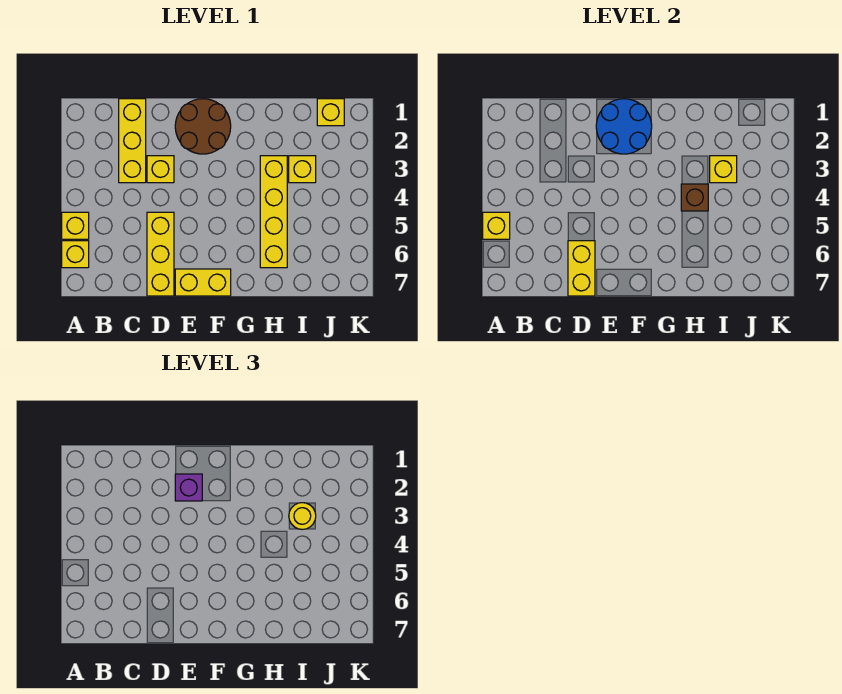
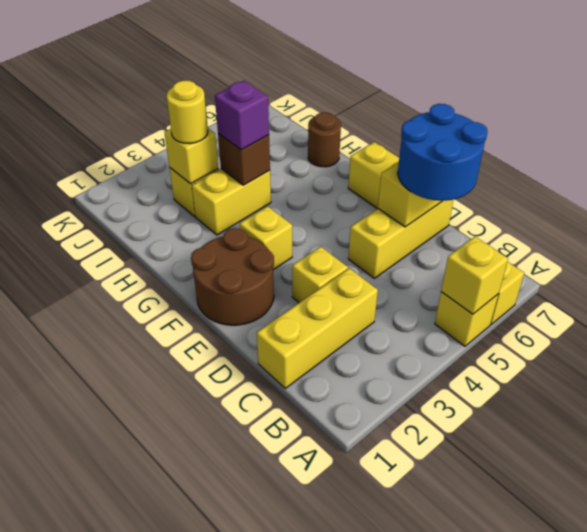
blue 2x2 round brick [596,99,652,154] -> blue 2x2 round brick moved to [398,104,487,201]
purple 1x1 brick [175,474,202,501] -> purple 1x1 brick moved to [215,81,269,150]
yellow 1x4 brick [260,156,287,268] -> yellow 1x2 brick [192,169,271,235]
none -> brown 1x1 round brick [308,113,341,167]
yellow 1x1 brick [317,99,344,126] -> yellow 1x1 brick moved to [240,206,292,270]

